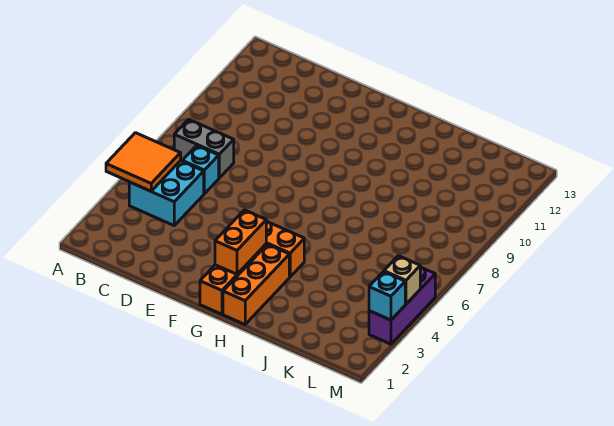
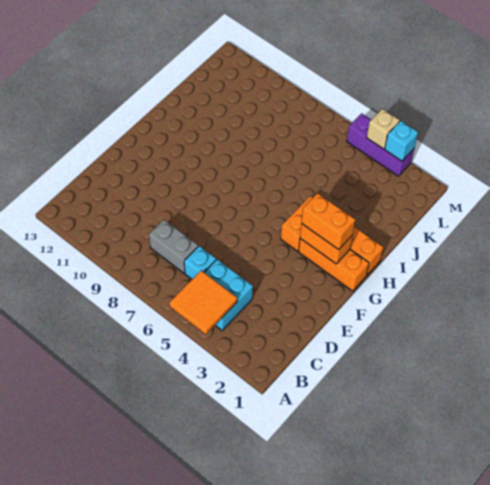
grey 1x2 brick [174,119,234,178] -> grey 1x2 brick turned to [149,220,198,273]
none -> orange 1x2 brick [302,193,355,250]

